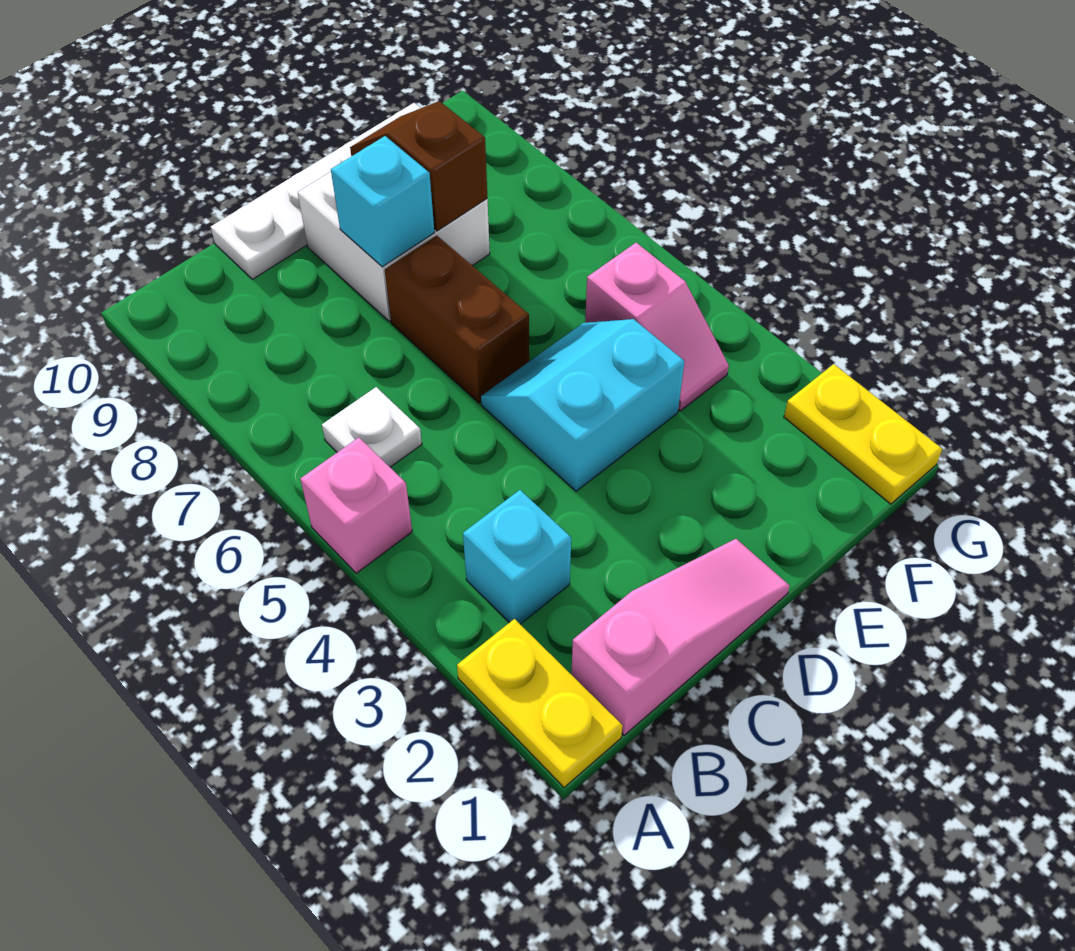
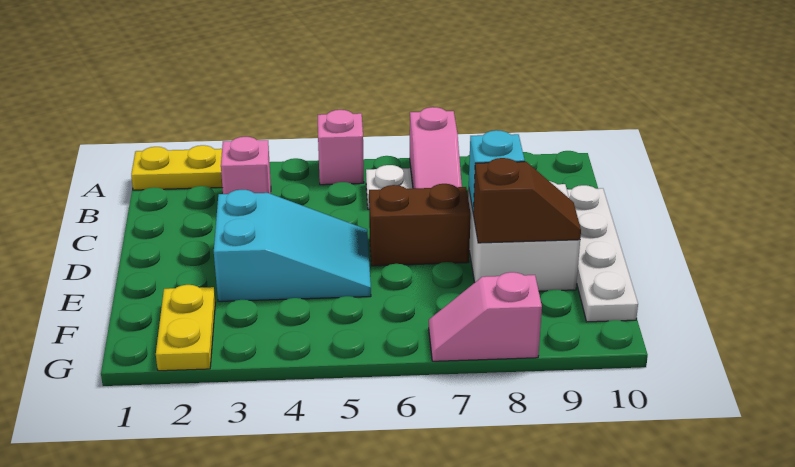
pink 1x3 slope [571,539,790,735] -> pink 1x3 slope moved to [410,107,462,188]
cyan 1x1 brick [463,490,571,624] -> pink 1x1 brick [221,137,271,194]
cyan 2x2 slope [481,319,685,491] -> cyan 2x3 slope [214,190,371,301]
pink 1x2 slope [585,243,729,411] -> pink 1x2 slope moved to [429,272,542,361]
yellow 1x2 plate [784,364,942,504] -> yellow 1x2 plate turned to [156,285,215,371]

